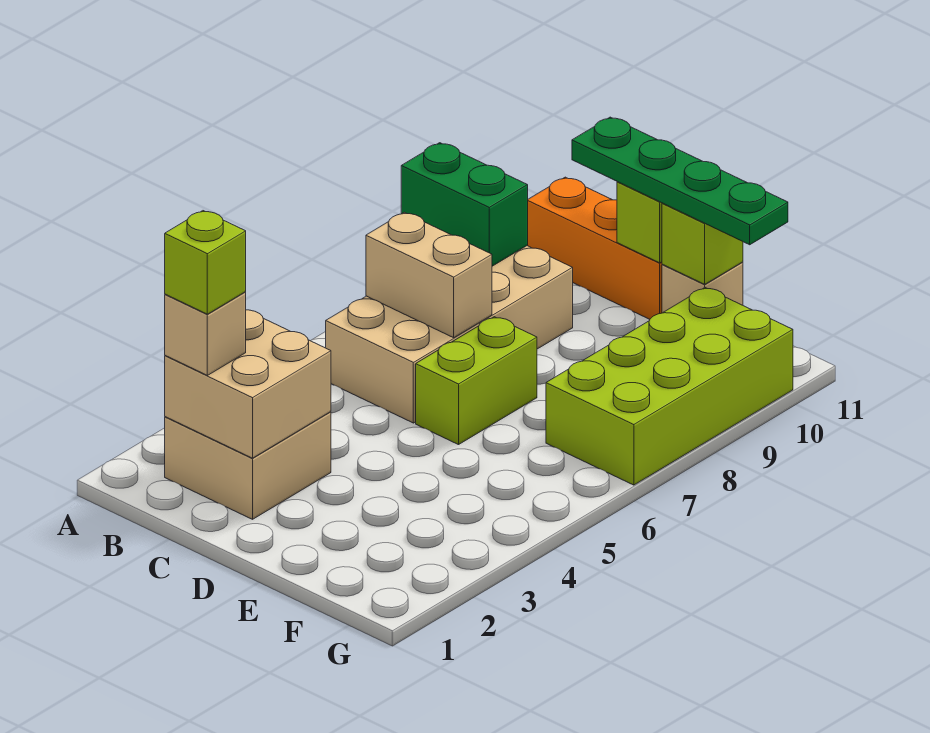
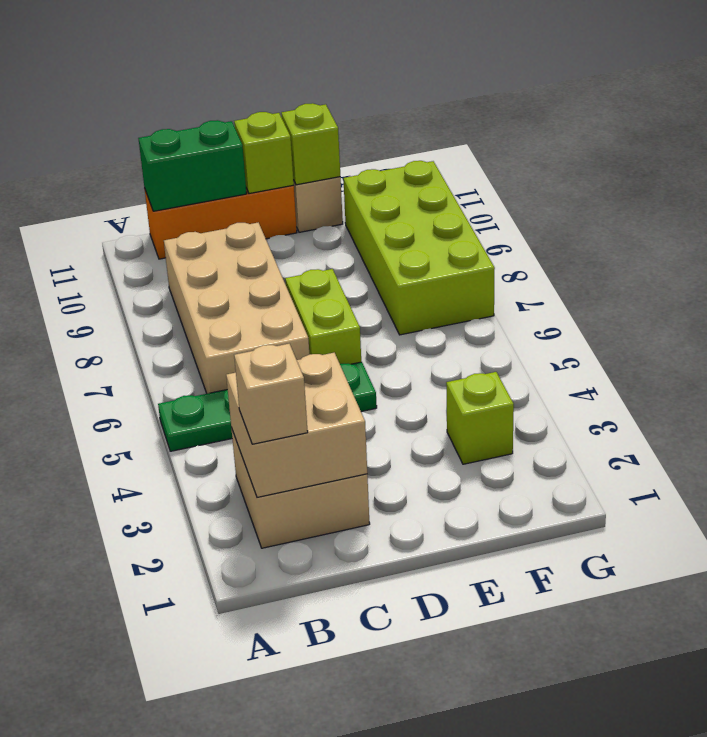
green 1x2 brick [401,143,528,266] -> green 1x2 brick moved to [138,120,247,211]
lime 1x1 brick [165,211,246,314] -> lime 1x1 brick moved to [446,372,514,464]
tan 1x2 brick [366,212,492,338] -> none
green 1x4 plate [572,117,788,245] -> green 1x4 plate moved to [158,362,377,451]

